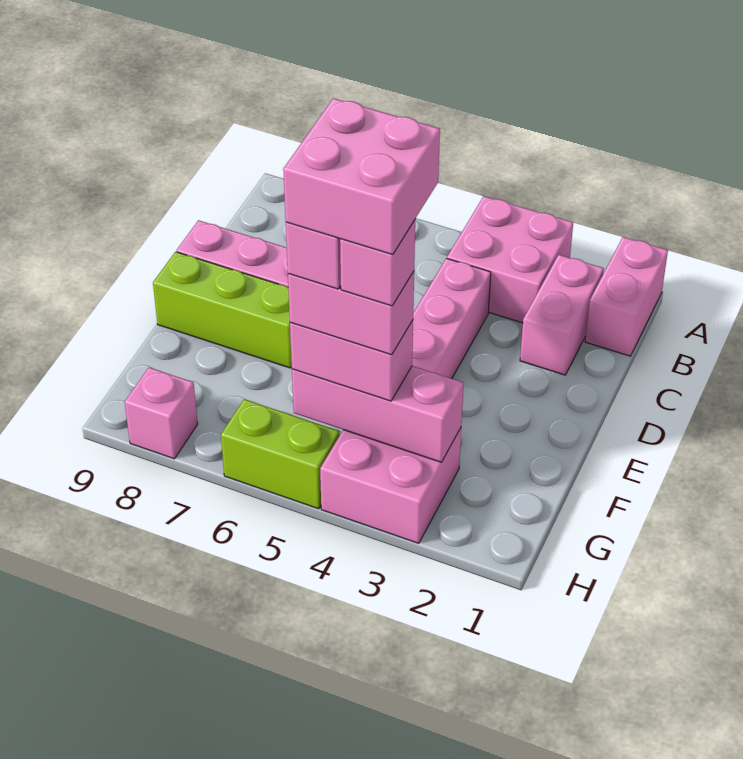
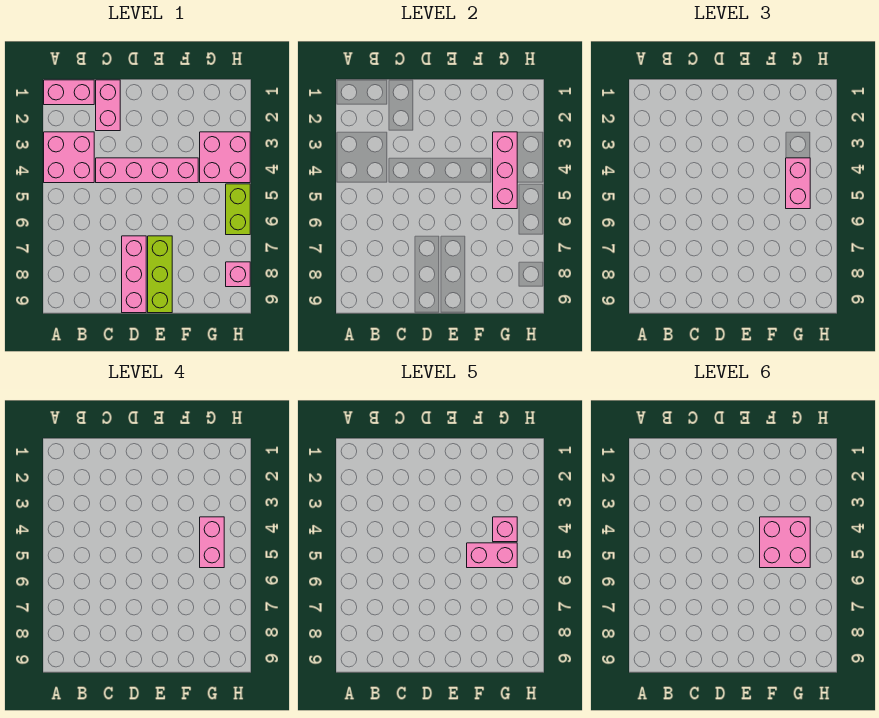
pink 1x2 brick [520,255,604,375] -> pink 1x2 brick turned to [96,80,120,131]

